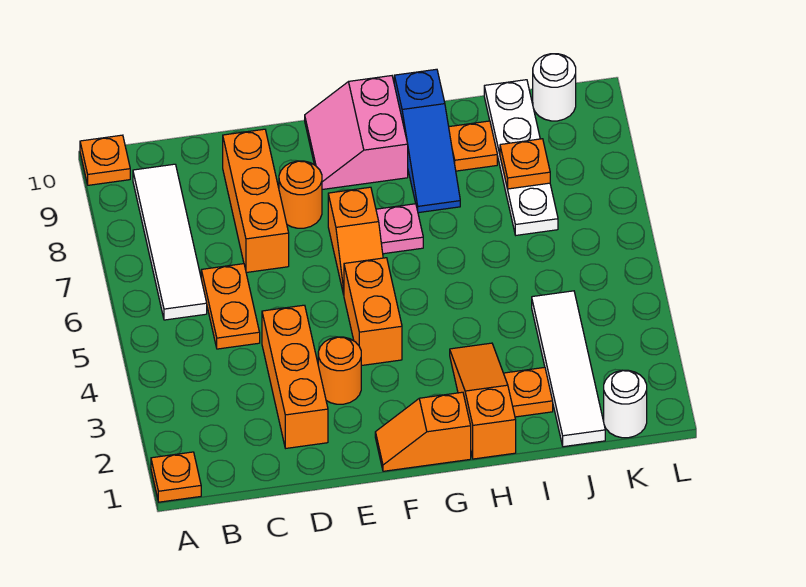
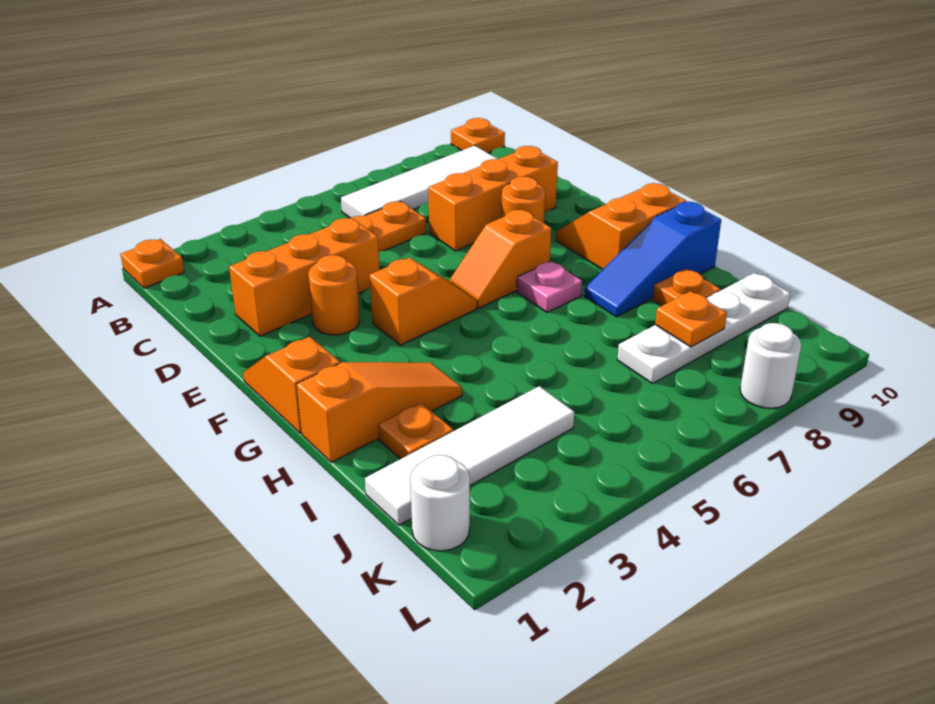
orange 1x2 brick [344,258,402,366] -> orange 1x2 slope [370,258,477,345]
pink 2x2 slope [305,76,408,190] -> orange 2x2 slope [556,183,686,269]
white 1x1 round brick [533,54,576,121] -> white 1x1 round brick moved to [740,323,801,408]

